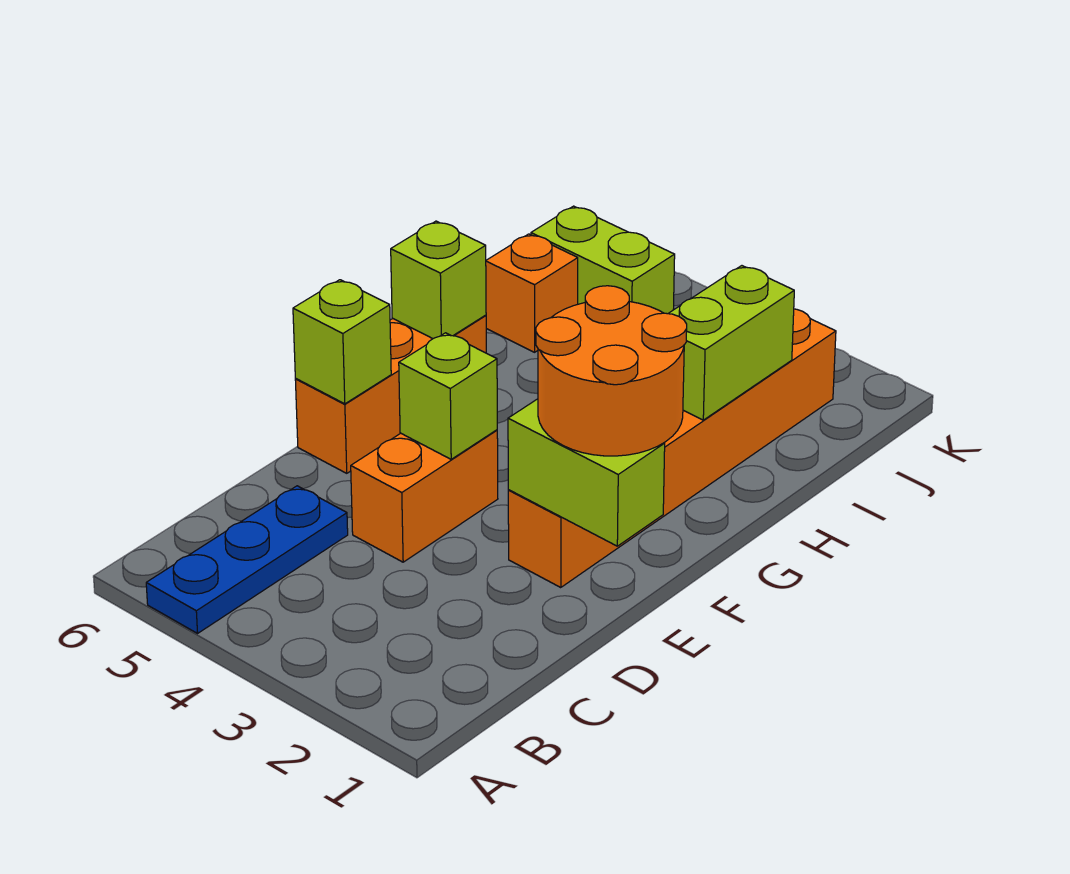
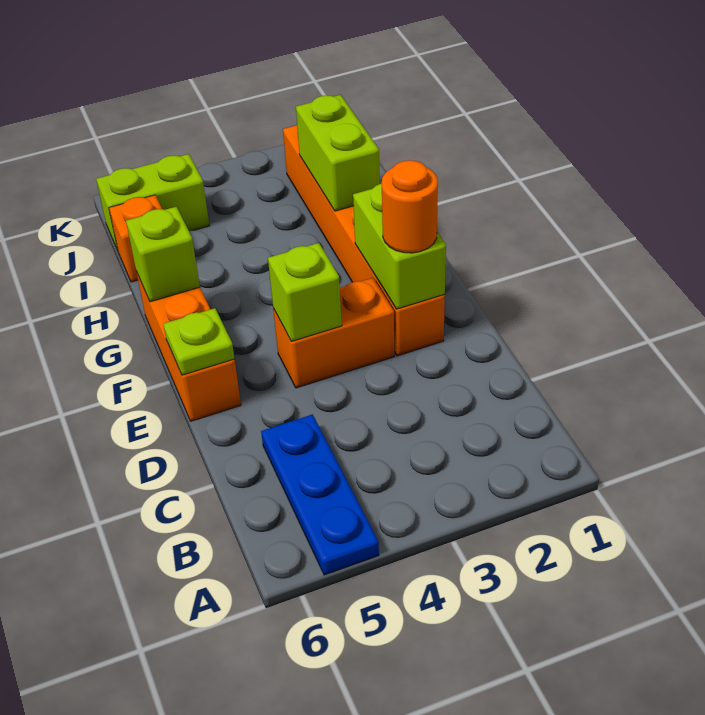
orange 1x2 brick [351,430,498,562] -> orange 1x2 brick turned to [273,278,395,388]
lime 1x2 brick [508,399,665,546] -> lime 1x2 brick turned to [353,184,446,309]
orange 2x2 round brick [536,286,687,456] -> orange 1x1 round brick [382,160,438,253]
lime 1x1 brick [293,280,391,404] -> lime 1x1 plate [163,308,235,375]

